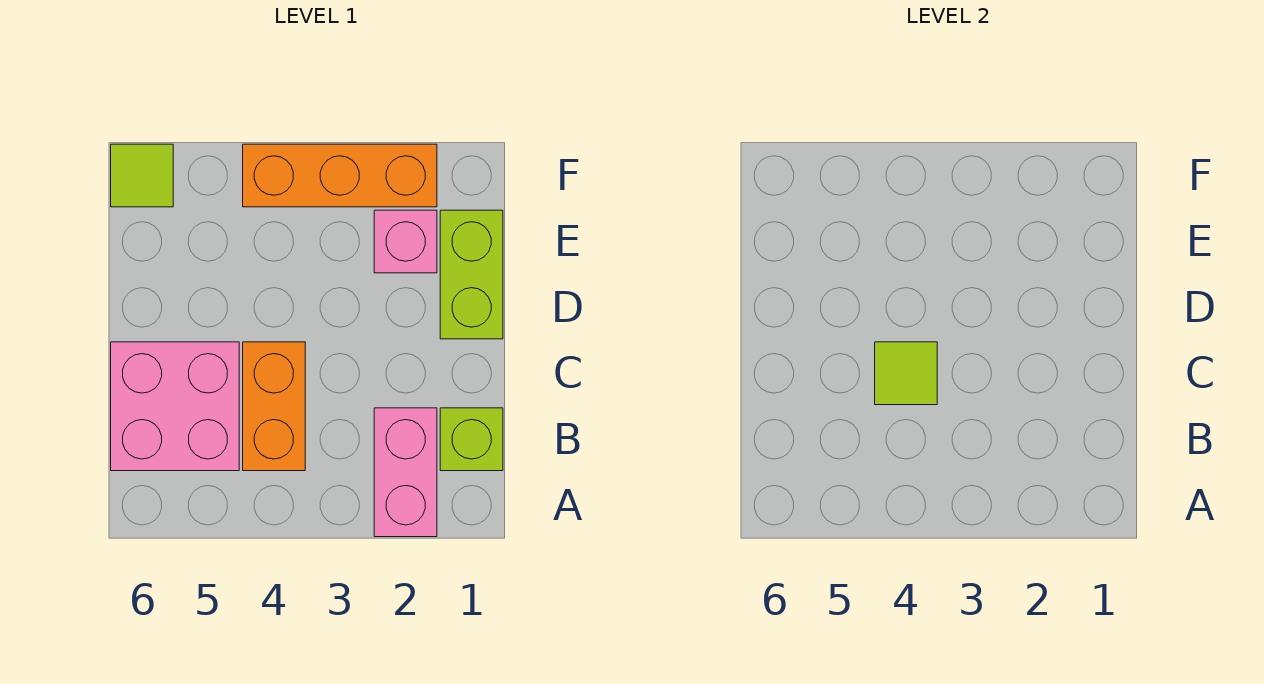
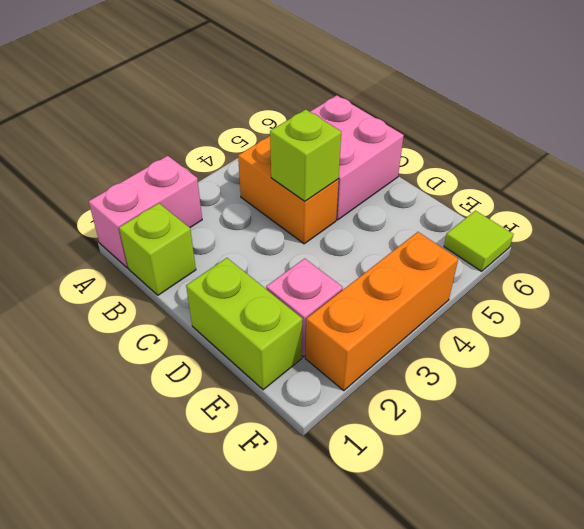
pink 1x2 brick [374,408,437,537] -> pink 1x2 brick turned to [89,156,202,268]
lime 1x1 tile [875,342,937,405] -> lime 1x1 brick [270,109,341,201]

